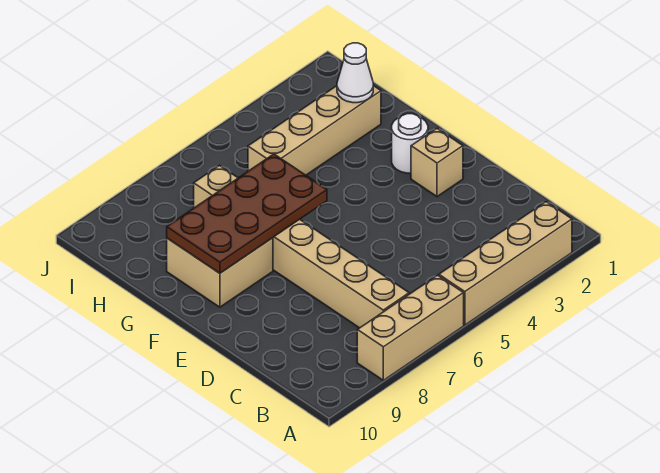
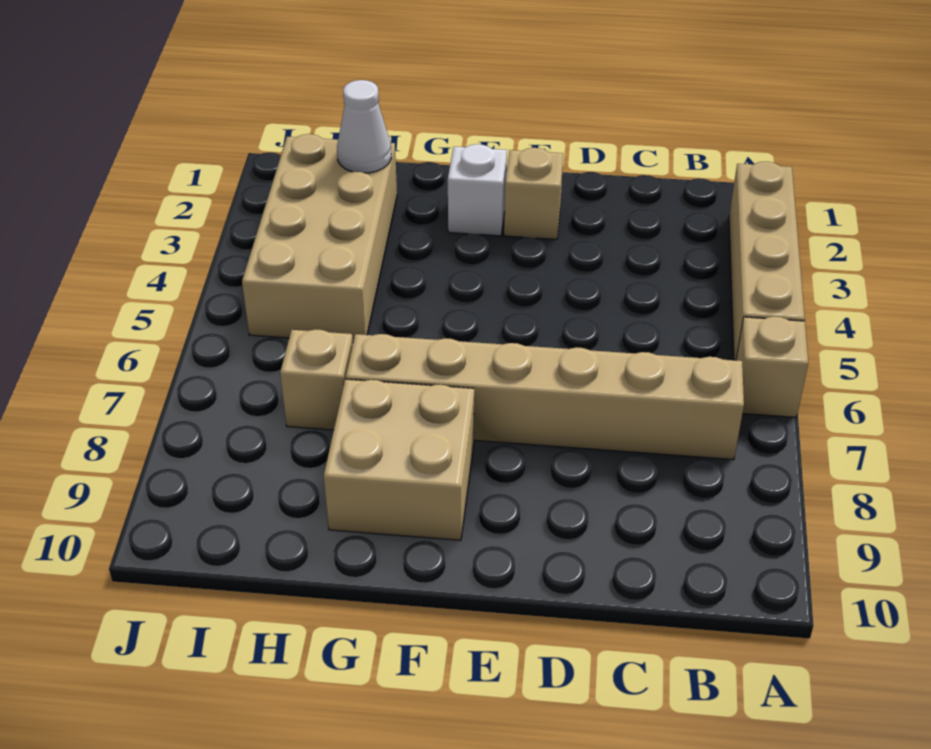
tan 1x3 brick [357,275,464,380] -> tan 1x1 brick [736,317,808,417]
white 1x1 round brick [392,114,428,173] -> white 1x1 brick [448,144,507,236]
brown 2x4 plate [167,154,327,273] -> none
tan 1x4 brick [248,86,381,175] -> tan 2x4 brick [242,134,397,342]

